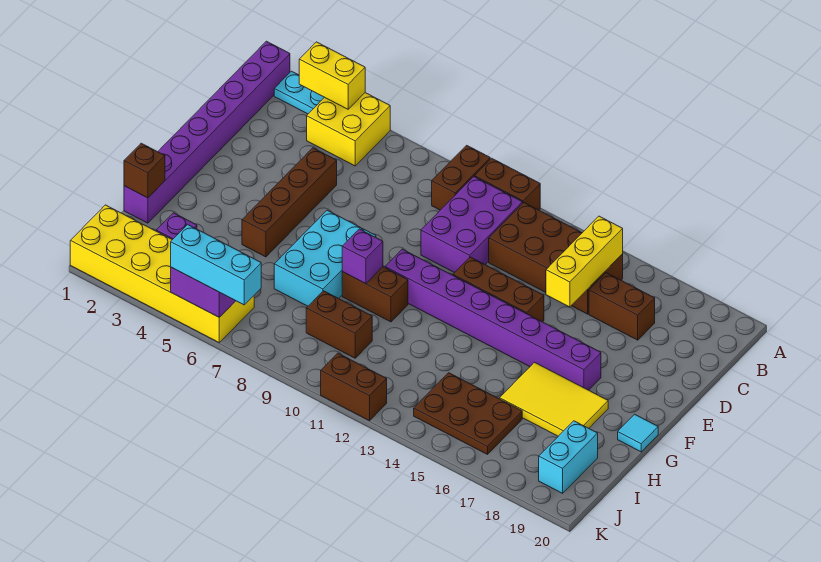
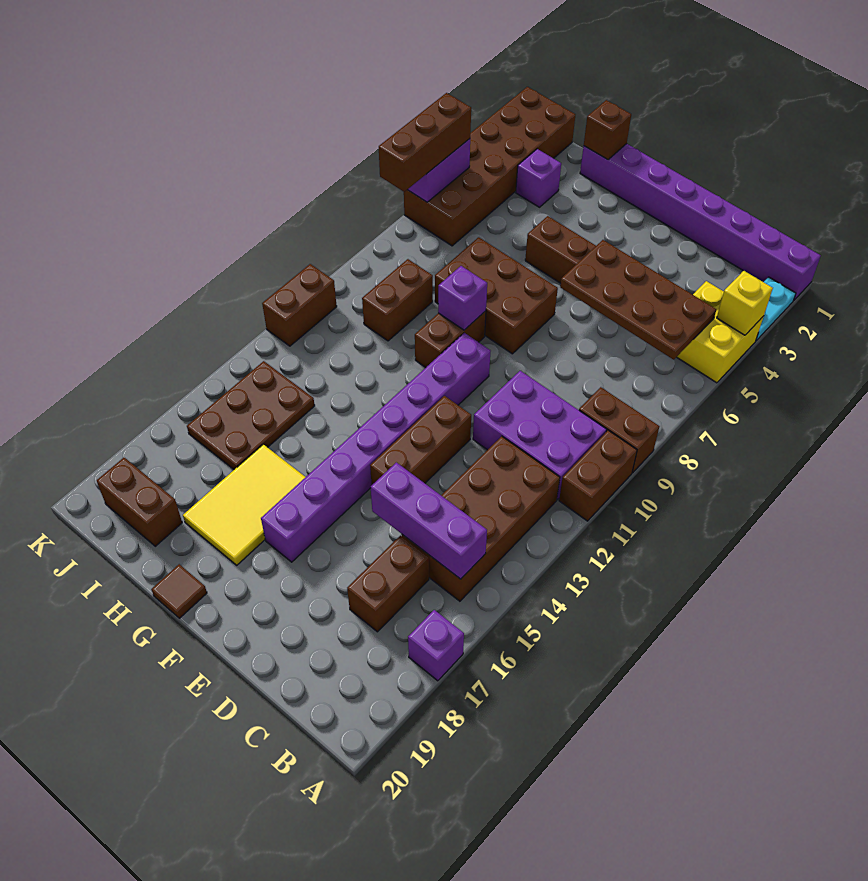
yellow 1x2 brick [299,42,365,109] -> yellow 1x1 brick [717,271,773,335]
none -> purple 1x1 brick [408,610,464,681]
none -> brown 2x4 plate [560,240,716,360]
yellow 1x3 brick [546,216,623,307] -> purple 1x3 brick [371,462,487,579]
cyan 2x3 brick [274,210,376,306] -> brown 2x3 brick [435,237,558,354]
cyan 1x1 tile [618,414,658,452] -> brown 1x1 tile [151,564,207,618]
cyan 1x2 brick [539,421,598,493] -> brown 1x2 brick [96,458,182,546]
yellow 2x6 brick [70,205,254,342] -> brown 2x6 brick [404,87,575,246]
cyan 1x3 brick [171,224,261,305] -> brown 1x3 brick [379,93,471,192]

